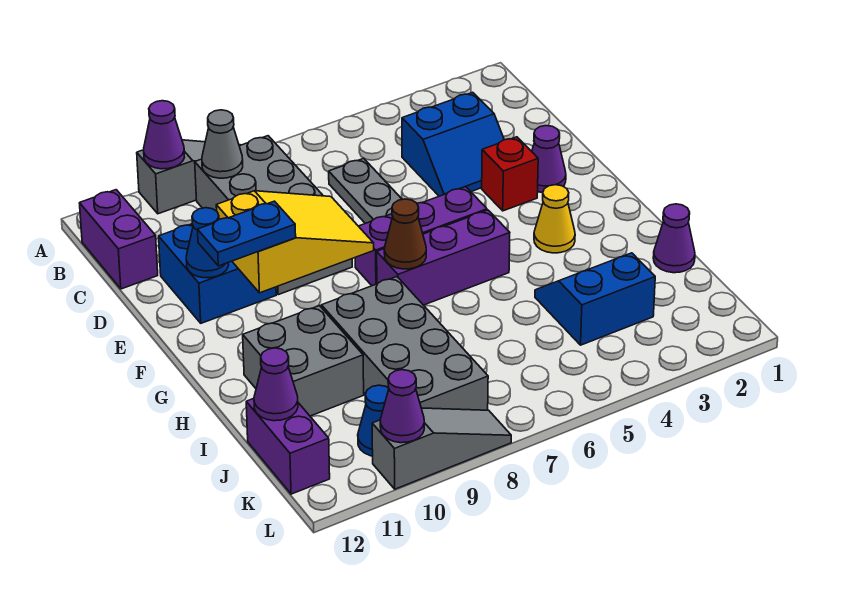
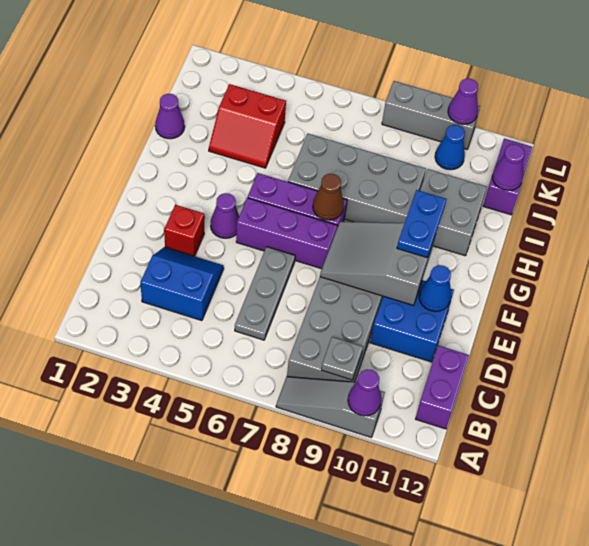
grey 1x1 cone [202,110,243,178] -> grey 1x1 plate [321,337,363,380]
purple 1x1 cone [532,126,566,193] -> purple 1x1 cone moved to [211,193,239,238]
yellow 2x3 slope [216,191,374,293] -> grey 2x3 slope [320,222,435,305]
blue 1x2 plate [197,201,296,266] -> blue 1x2 plate turned to [397,190,447,258]
yellow 1x1 cone [534,185,575,253] -> none
grey 2x4 brick [321,277,488,410] -> grey 2x4 brick turned to [288,134,426,223]
blue 2x2 slope [535,253,655,345] -> red 2x2 slope [209,84,286,168]
grey 1x3 slope [372,408,511,489] -> grey 1x3 brick [382,81,480,149]

